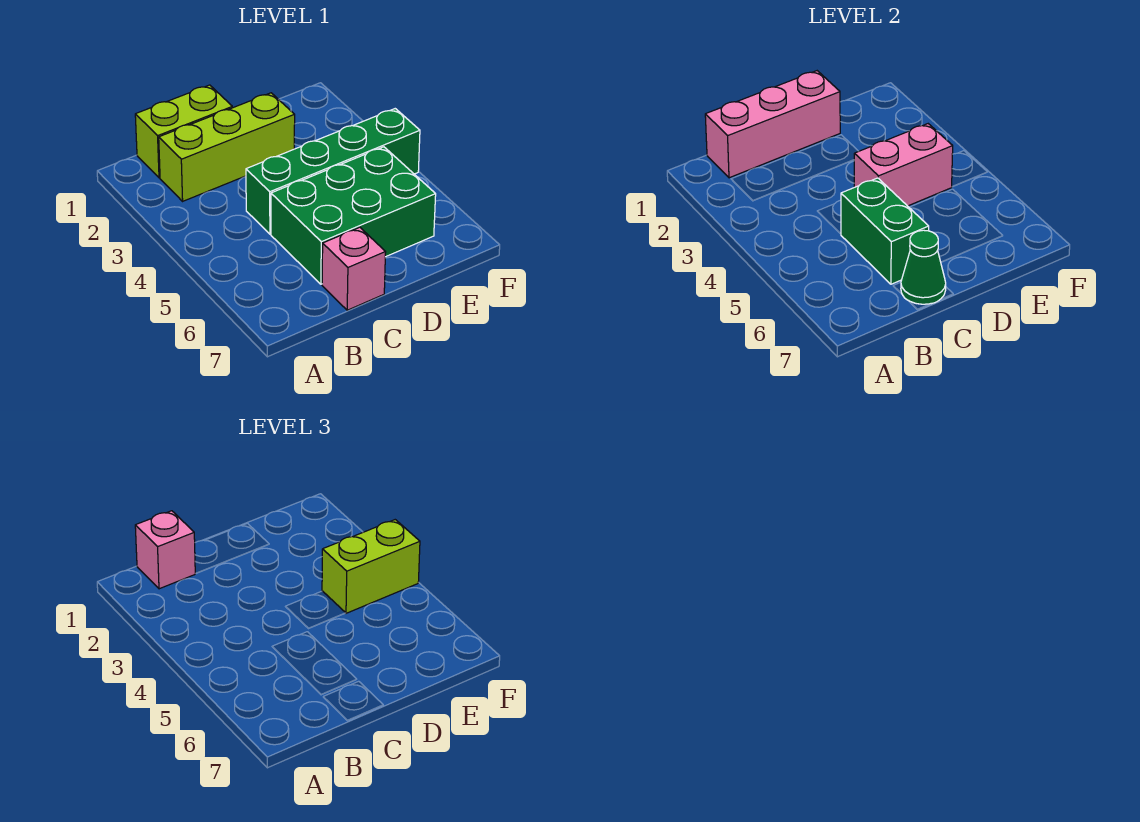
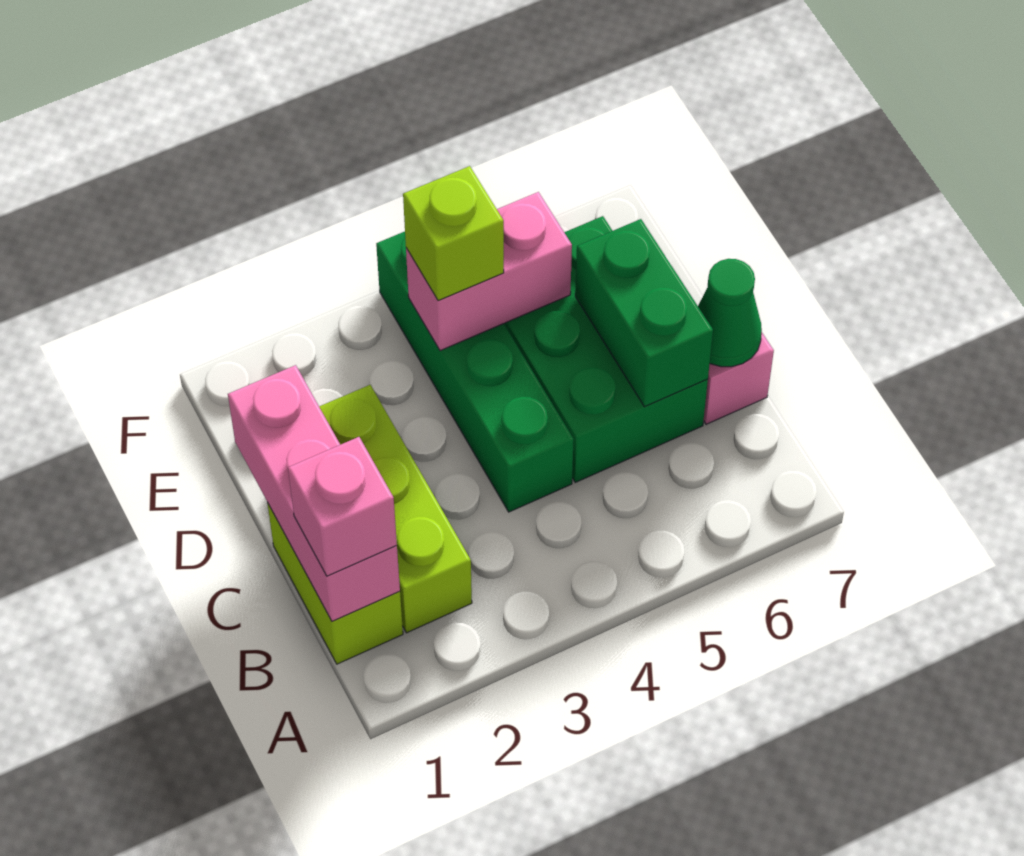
green 1x2 brick [841,178,929,284] -> green 1x2 brick turned to [575,219,713,407]
pink 1x2 brick [854,124,953,206] -> pink 1x2 brick turned to [406,192,572,351]
lime 1x2 brick [322,520,420,613] -> lime 1x1 brick [403,166,504,301]

